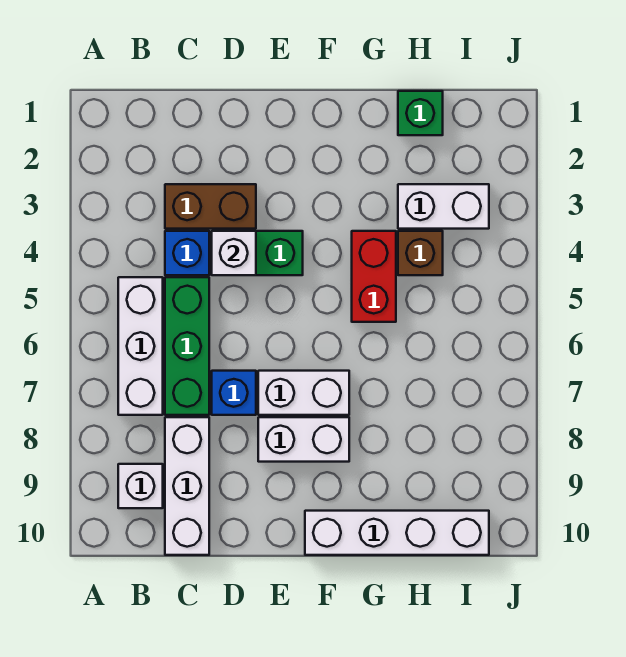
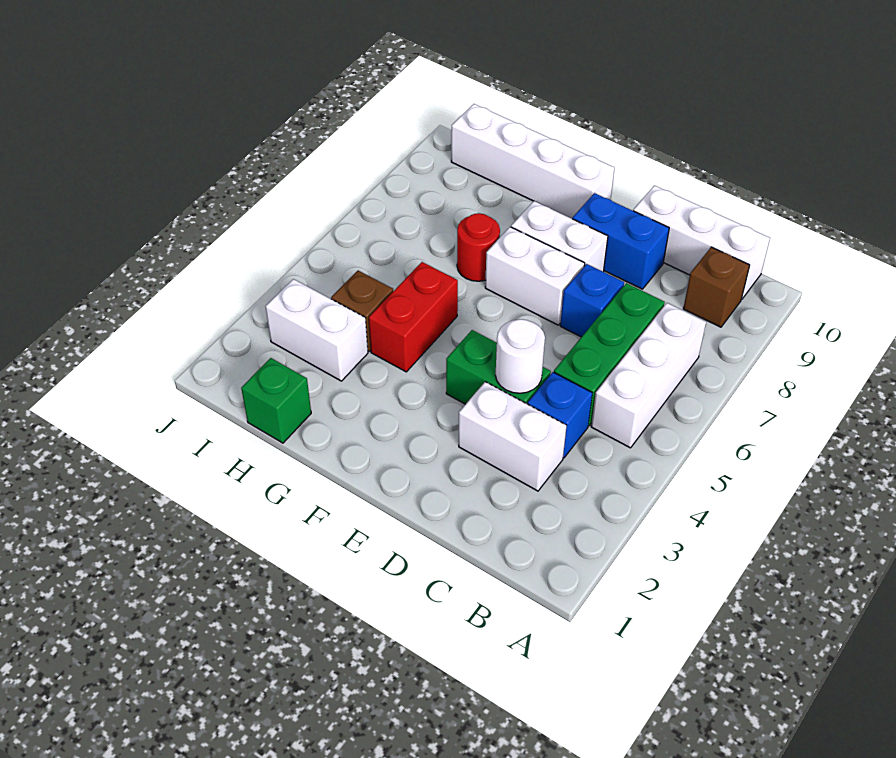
white 1x1 brick [118,464,163,508] -> brown 1x1 brick [683,247,750,327]
brown 1x2 brick [165,184,256,229] -> white 1x2 brick [459,382,567,491]
white 1x3 brick [165,417,209,555] -> white 1x3 brick turned to [633,185,770,300]
white 1x1 brick [212,231,256,275] -> white 1x1 round brick [496,319,545,393]
none -> blue 1x2 brick [573,193,669,289]
none -> red 1x1 round brick [457,213,500,281]

